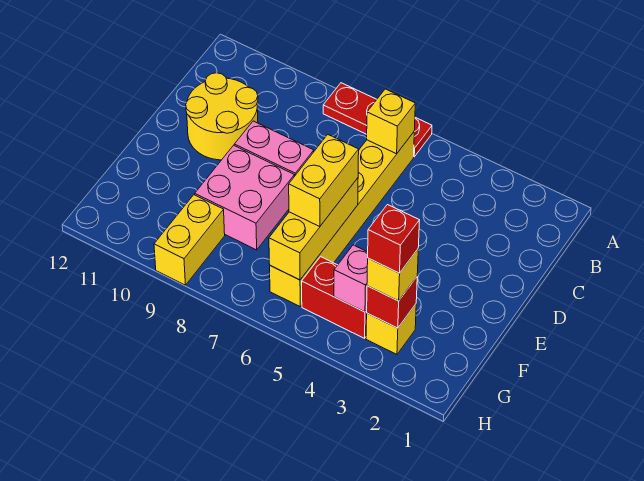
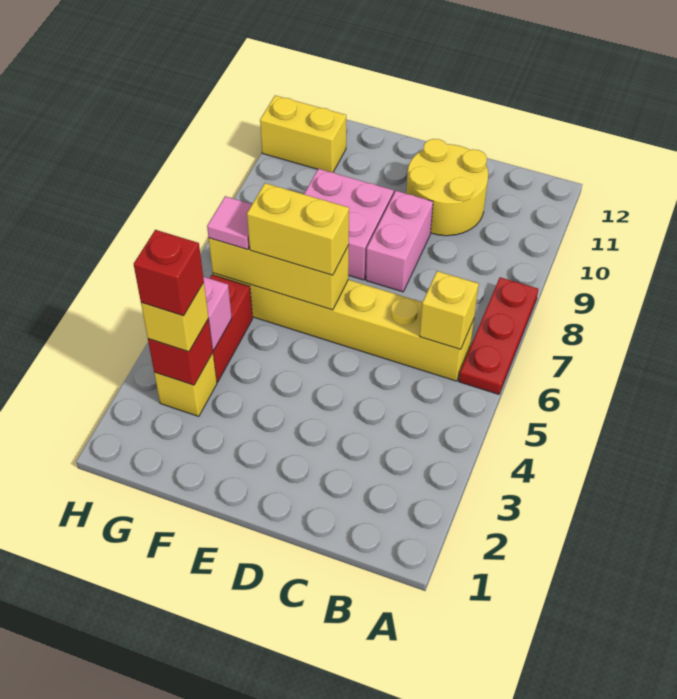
none -> pink 1x1 tile [207,196,252,250]
yellow 1x2 brick [154,195,225,285] -> yellow 1x2 brick moved to [260,95,346,172]

